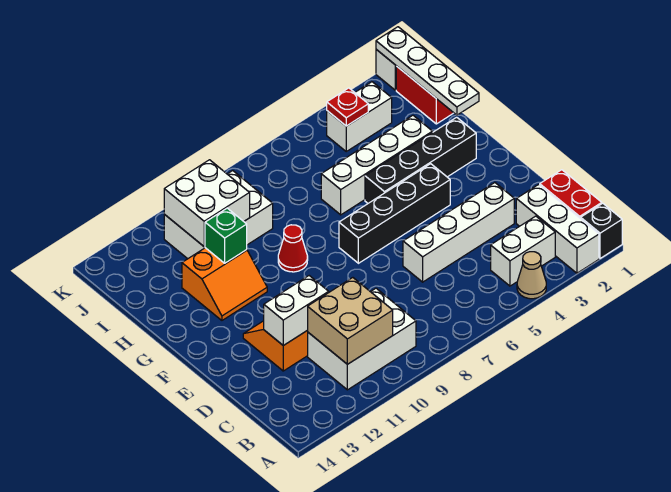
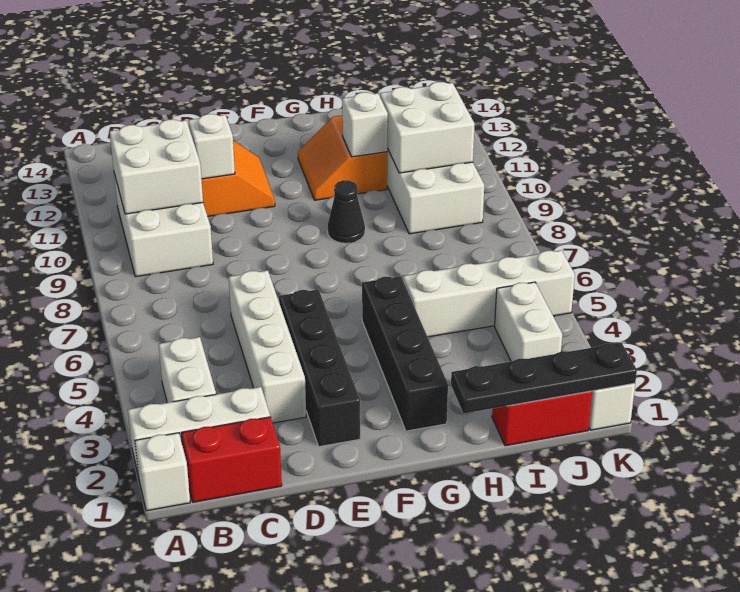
black 1x1 brick [581,203,622,258] -> white 1x1 brick [135,433,190,511]
tan 1x1 cone [517,252,546,299] -> none
tan 2x2 brick [308,278,393,364] -> white 2x2 brick [110,120,203,214]
white 1x2 brick [264,276,329,345] -> white 1x1 brick [188,114,235,179]
black 1x4 brick [339,164,450,263] -> black 1x4 brick moved to [279,289,360,447]
red 1x1 cone [278,225,308,272] -> black 1x1 cone [328,180,365,243]
white 1x4 plate [376,27,479,115] -> black 1x4 plate [451,343,637,414]
white 1x4 brick [321,116,433,215] -> white 1x4 brick turned to [403,250,575,337]
green 1x1 brick [205,208,247,263] -> white 1x1 brick [342,92,388,157]
red 1x1 plate [327,88,368,126] -> none

